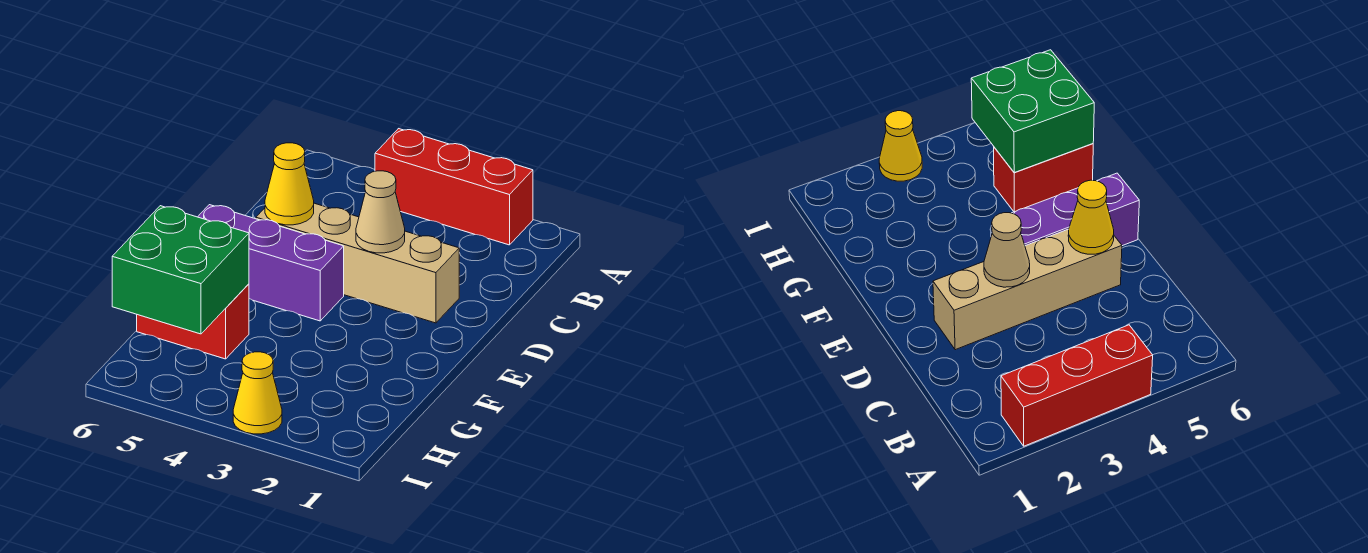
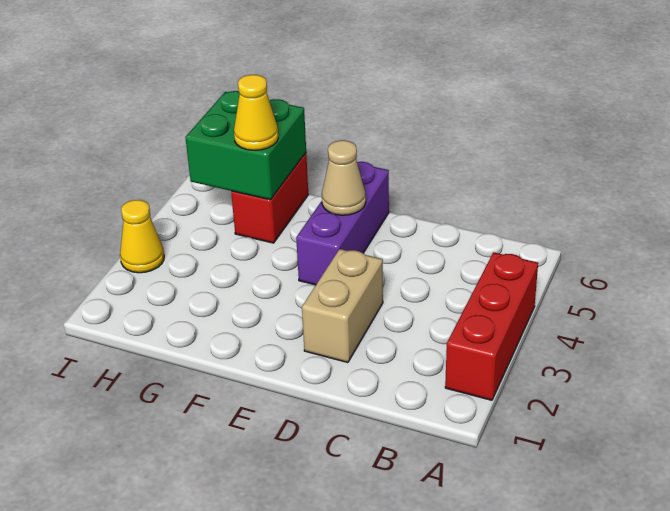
tan 1x4 brick [256,203,459,323] -> tan 1x2 brick [302,249,383,363]
tan 1x1 cone [356,171,405,253] -> tan 1x1 cone moved to [322,140,366,215]
yellow 1x1 cone [265,143,314,225] -> yellow 1x1 cone moved to [234,75,278,150]

